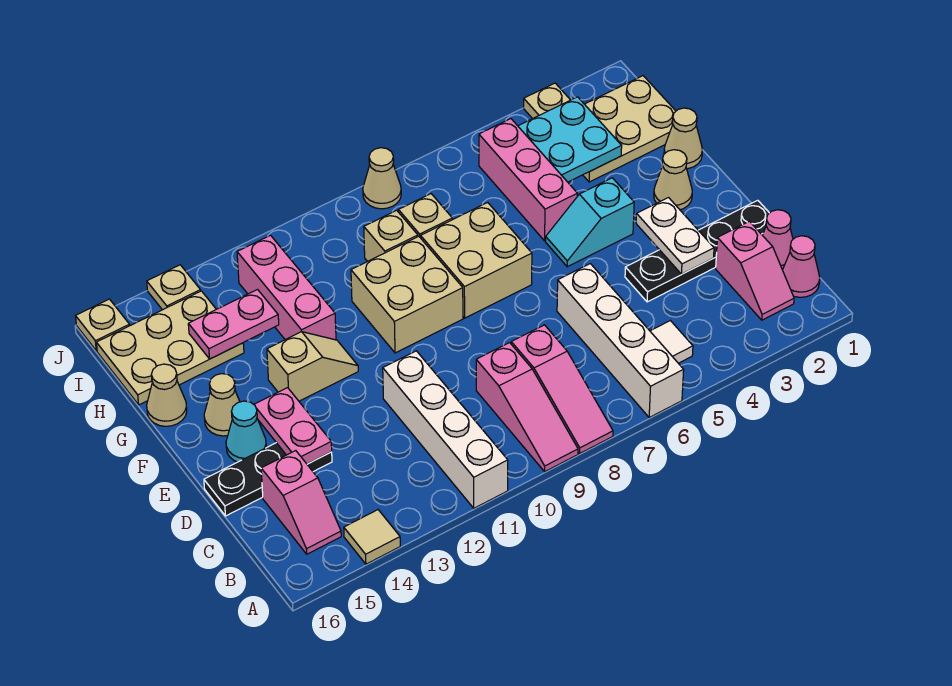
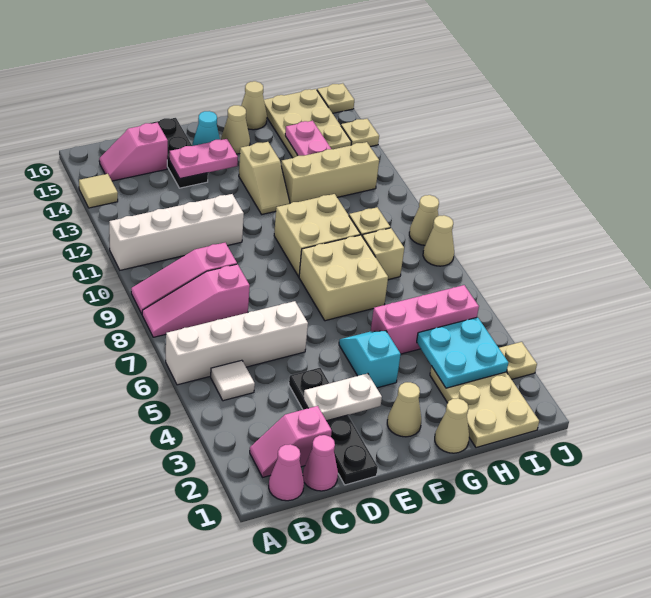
pink 1x3 brick [237,235,336,340] -> tan 1x3 brick [281,142,379,203]
none -> tan 1x1 cone [409,195,439,245]

